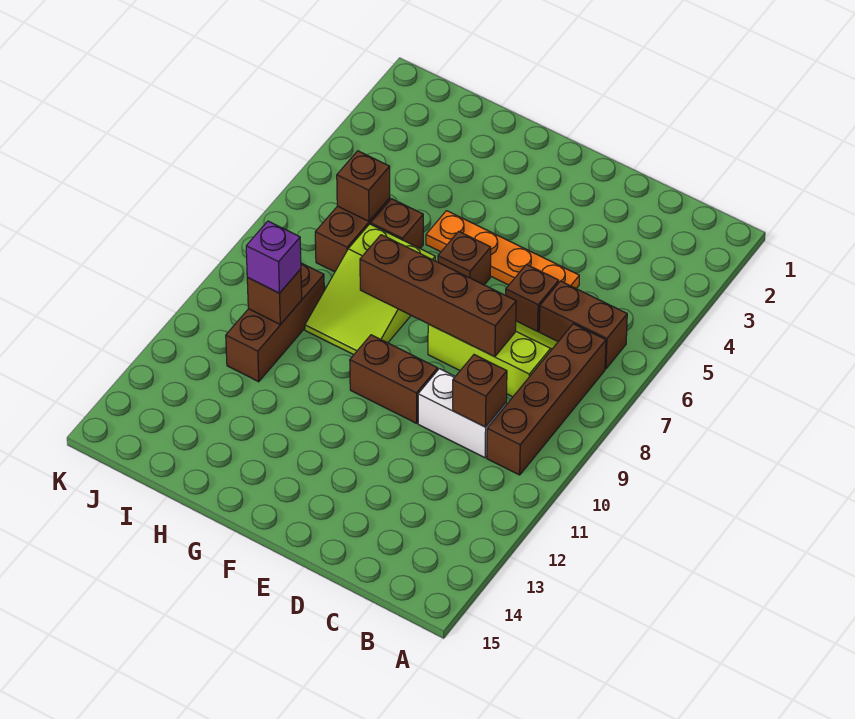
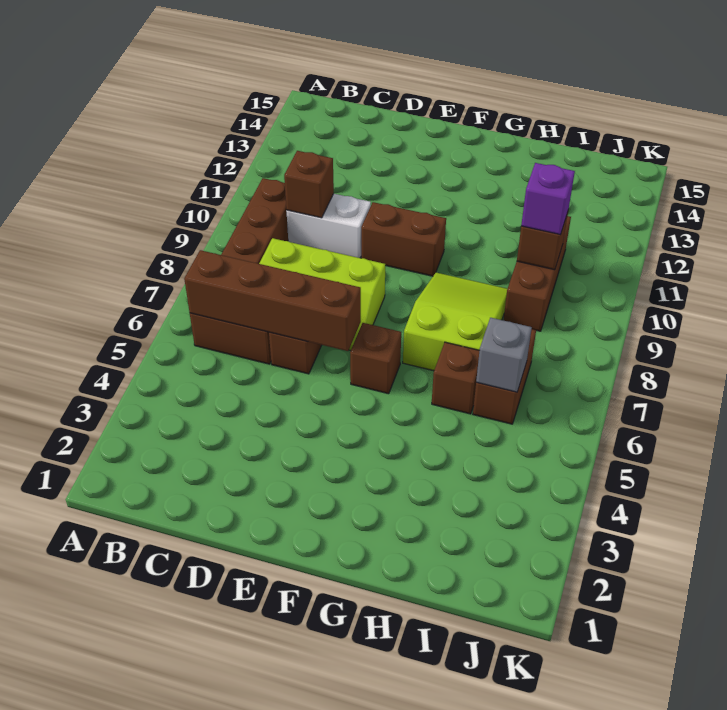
orange 1x4 plate [426,211,579,288] -> none
brown 1x4 brick [360,235,516,357] -> brown 1x4 brick moved to [184,250,361,351]
brown 1x1 brick [337,151,390,221] -> grey 1x1 brick [476,318,532,392]

